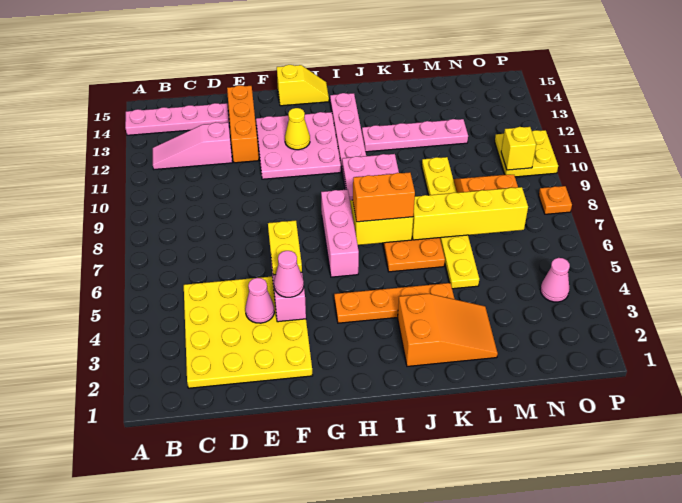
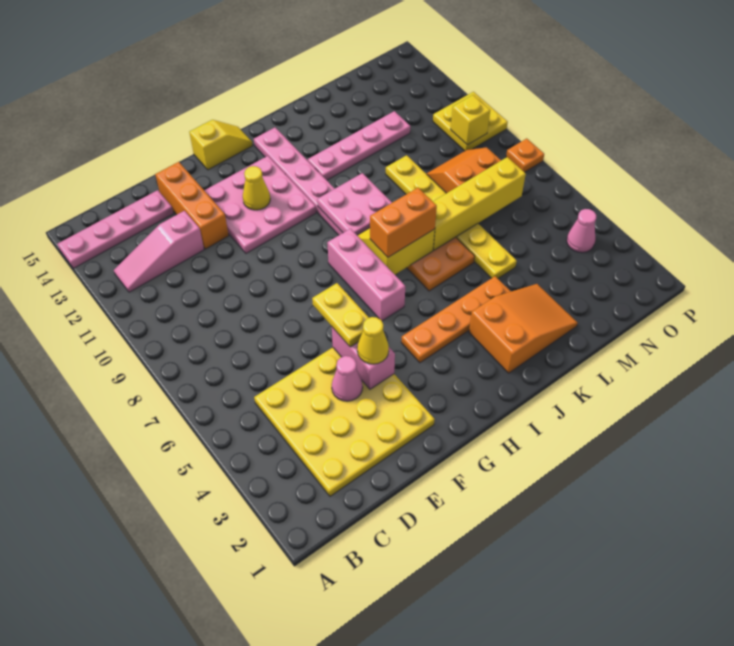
pink 1x1 cone [274,251,304,297] -> yellow 1x1 cone [357,317,389,364]

